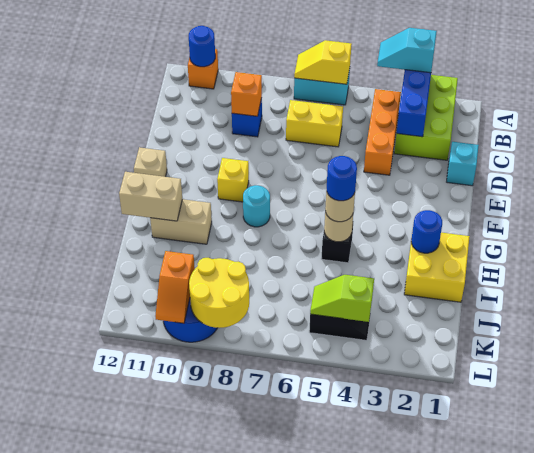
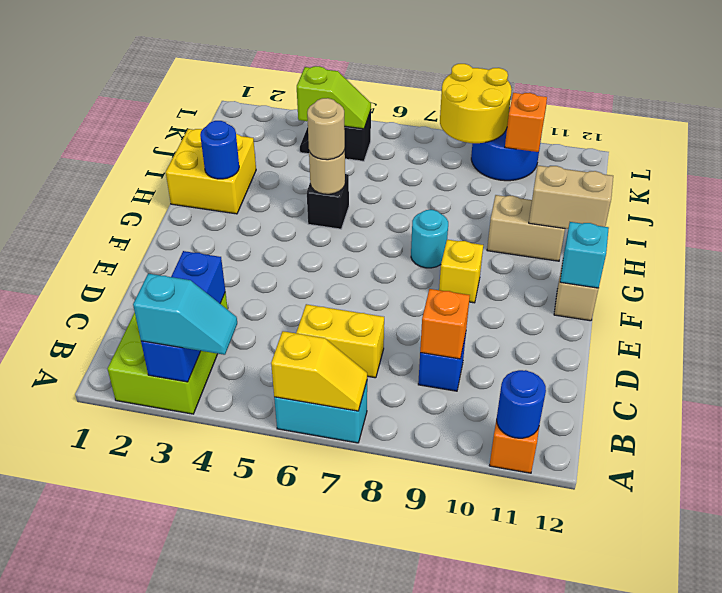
orange 1x3 brick [364,89,401,175] -> none
cyan 1x1 brick [447,142,479,186] -> cyan 1x1 brick moved to [560,222,609,288]
blue 1x1 round brick [327,156,357,201] -> none

